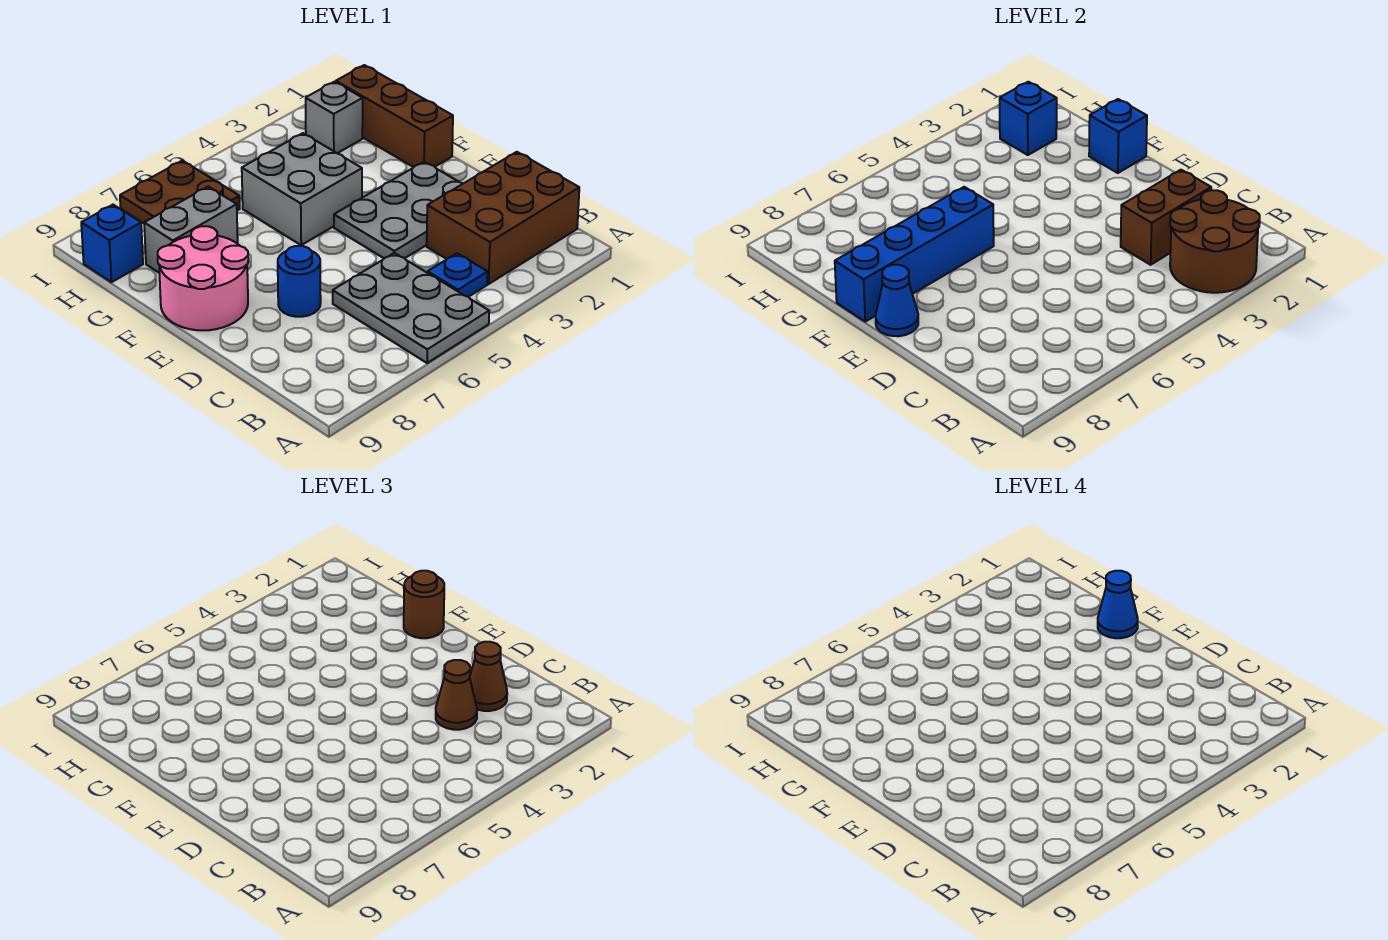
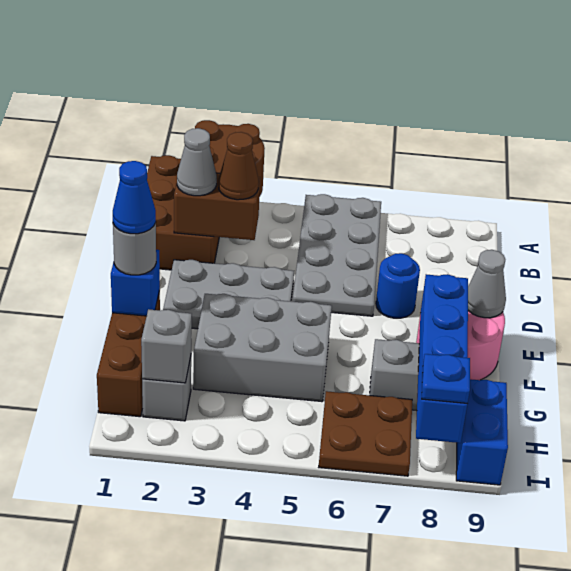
grey 2x3 plate [333,253,489,363] -> grey 2x4 plate [293,194,381,316]
brown 2x3 brick [427,152,579,284] -> brown 2x3 brick turned to [147,155,219,270]
blue 1x1 plate [428,253,488,297] -> blue 1x1 plate moved to [422,354,470,404]
brown 1x1 cone [470,642,507,711] -> grey 1x1 cone [177,128,217,196]
blue 1x1 cone [876,265,918,336] -> grey 1x1 cone [468,250,506,318]
brown 1x1 round brick [404,571,444,638] -> grey 1x1 round brick [113,223,156,275]
grey 2x2 brick [242,133,362,245] -> grey 2x3 brick [193,294,332,402]
blue 1x4 brick [835,187,994,322] -> blue 1x4 brick turned to [416,274,468,443]
blue 1x1 brick [1000,82,1057,155] -> grey 1x1 brick [141,309,192,383]
blue 1x1 brick [81,205,143,282] -> blue 1x2 brick [456,379,508,485]

